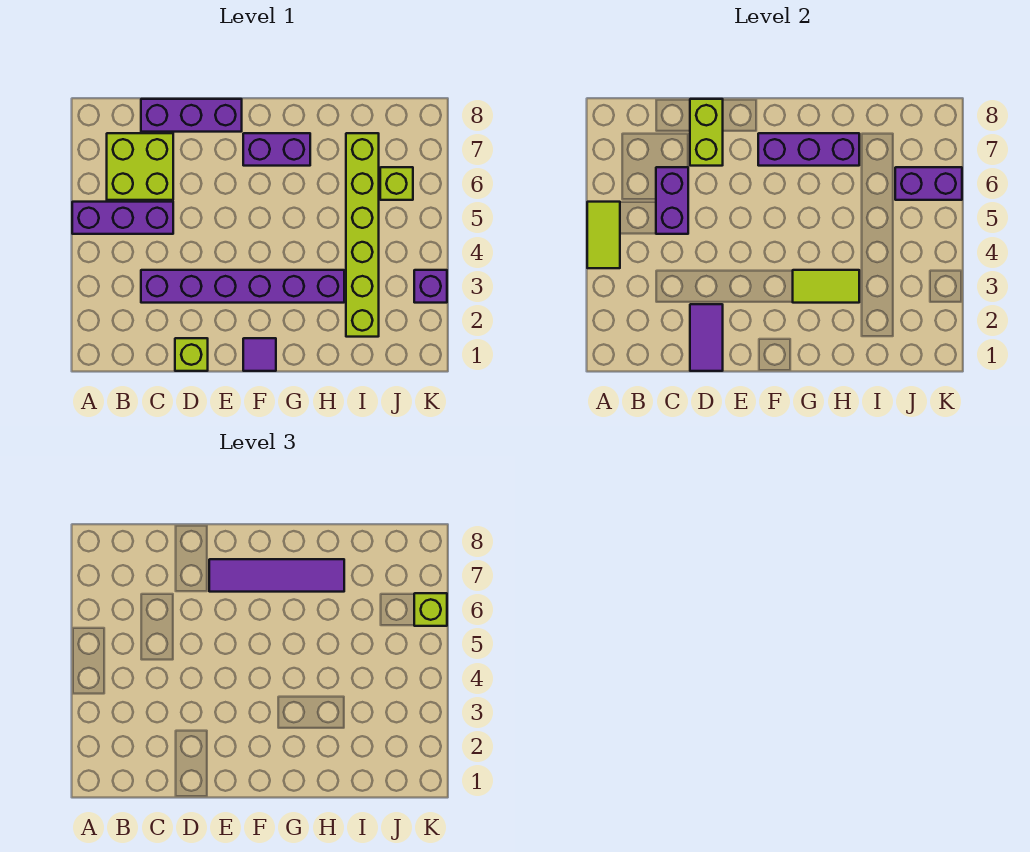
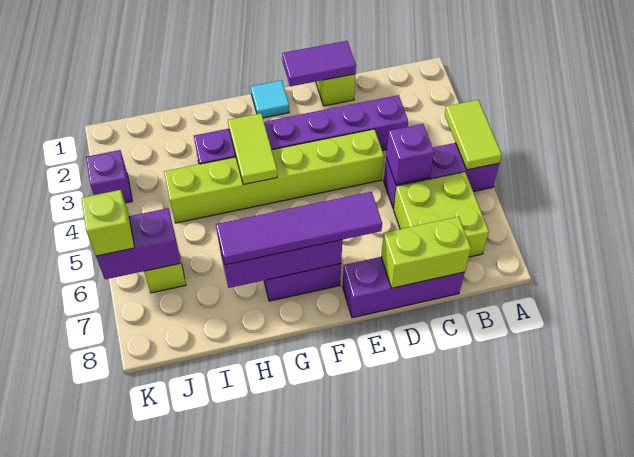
purple 1x2 brick [656,167,688,234] -> purple 1x1 brick [386,124,434,185]
purple 1x2 tile [690,304,723,371] -> purple 1x2 tile turned to [282,41,356,86]
lime 1x2 brick [690,99,723,166] -> lime 1x2 brick turned to [381,217,471,288]
purple 1x1 tile [243,338,276,371] -> cyan 1x1 tile [251,80,289,118]
lime 1x2 tile [793,270,859,303] -> lime 1x2 tile turned to [228,113,277,185]
lime 1x6 brick [346,133,379,337] -> lime 1x6 brick turned to [164,129,384,223]

